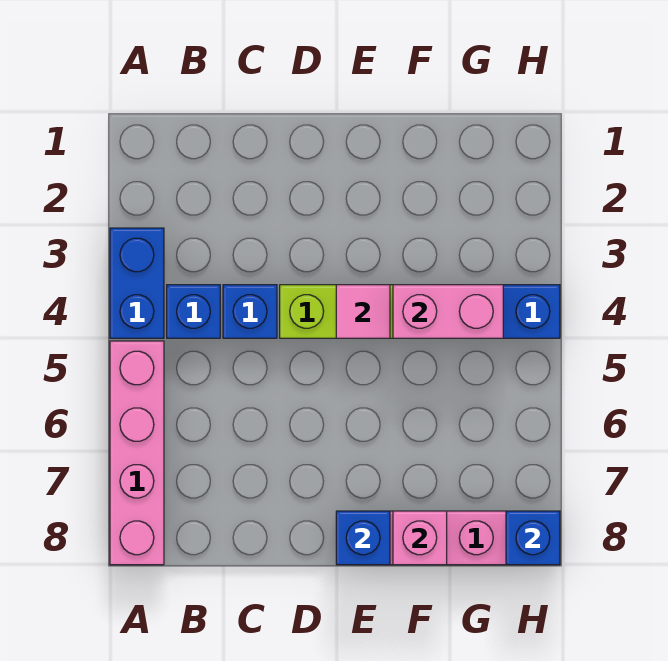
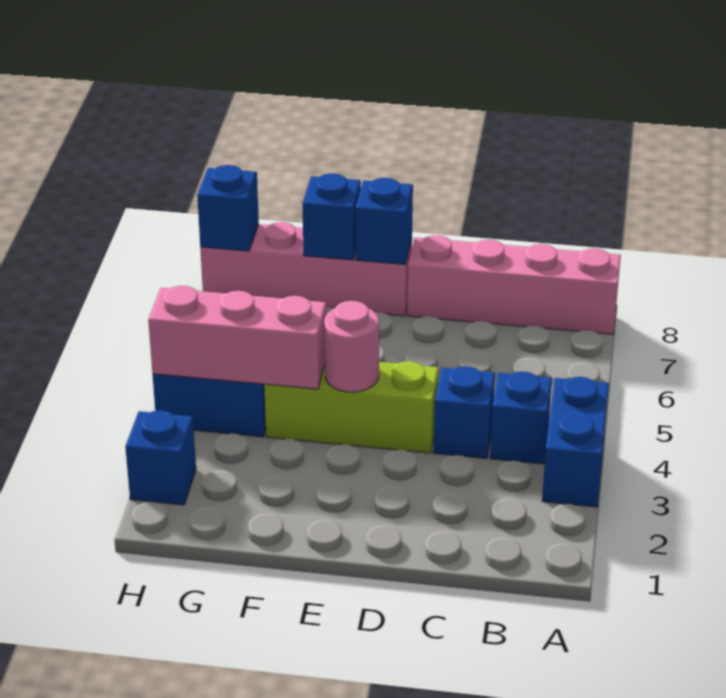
pink 1x4 brick [110,341,164,565] -> pink 1x4 brick turned to [407,235,621,334]
pink 1x1 tile [336,285,390,338] -> pink 1x1 round brick [324,301,379,392]
pink 1x2 brick [393,285,503,338] -> pink 1x3 brick [148,286,326,389]
pink 1x1 brick [393,511,447,565] -> blue 1x1 brick [302,173,361,260]
none -> blue 1x1 brick [125,410,196,505]

